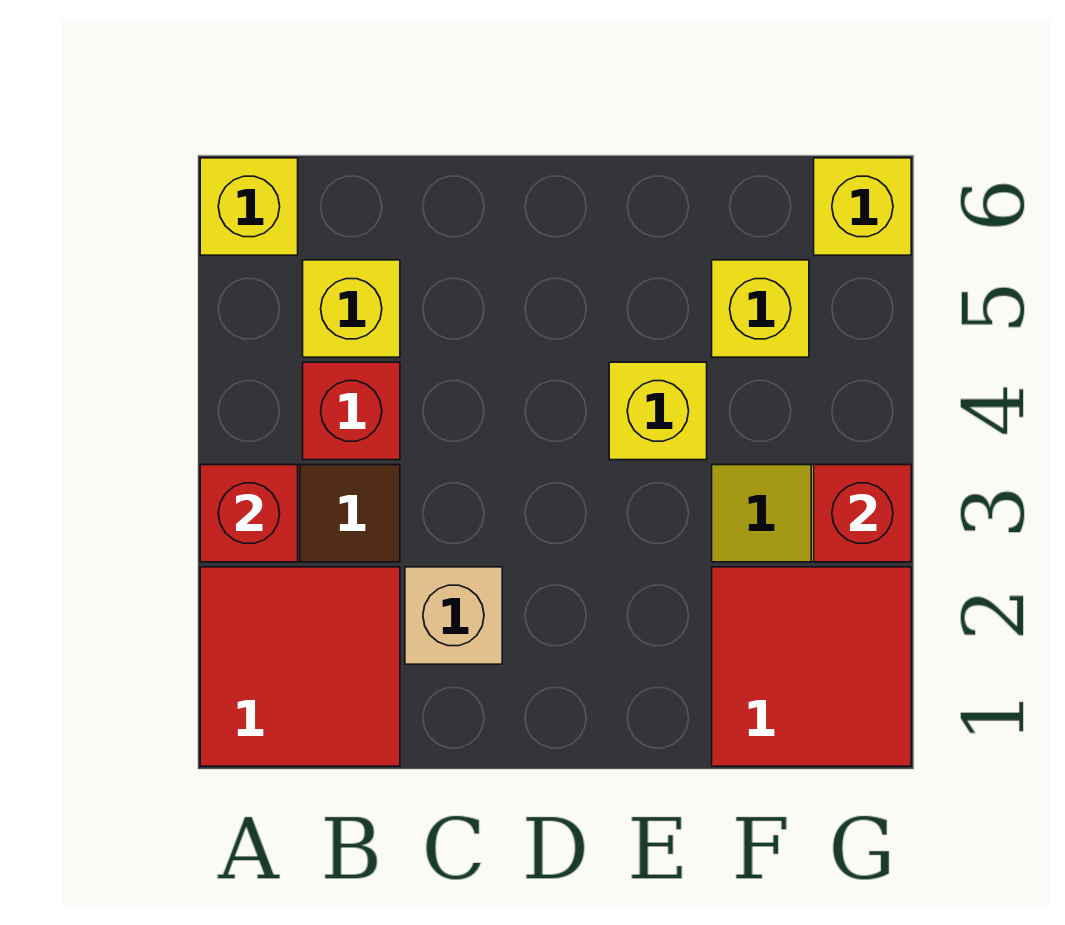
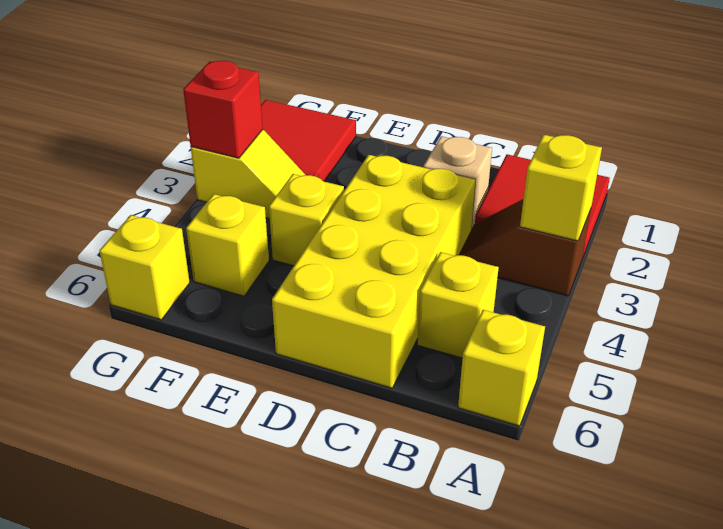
red 1x1 brick [200,465,298,562] -> yellow 1x1 brick [520,135,602,241]
red 1x1 brick [303,362,400,460] -> none
none -> yellow 2x4 brick [272,155,475,388]

